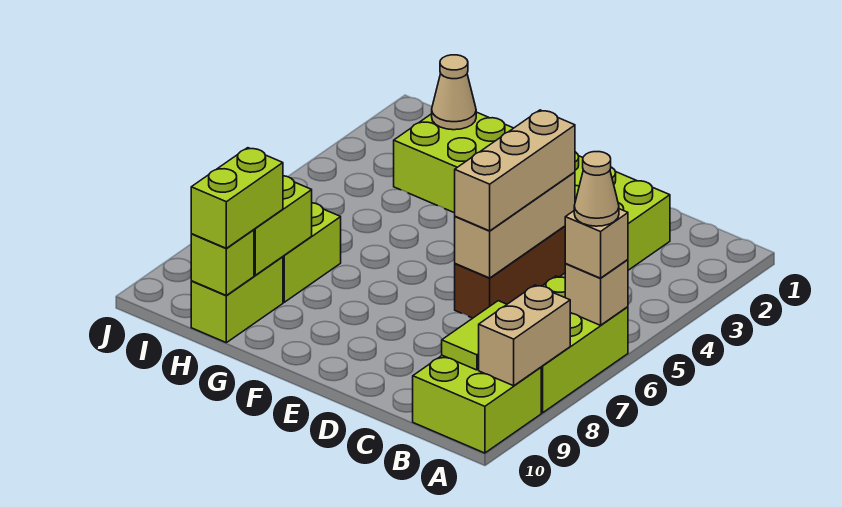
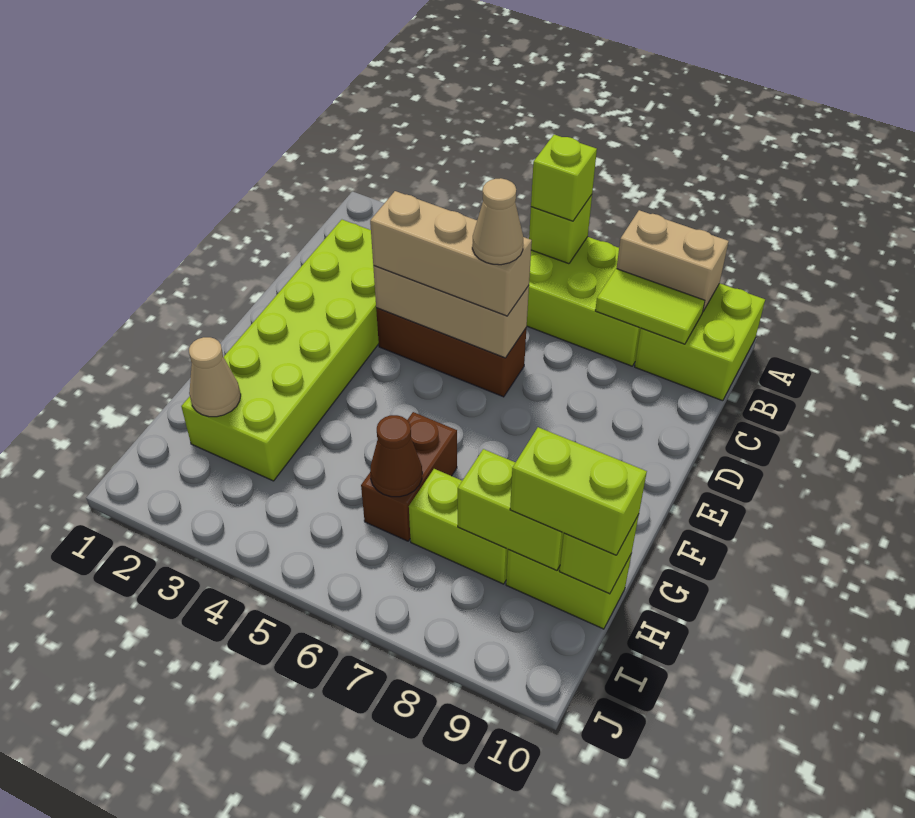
tan 1x1 brick [565,260,628,325] -> lime 1x1 brick [529,195,592,264]
tan 1x1 brick [565,209,628,278] -> lime 1x1 brick [531,135,597,221]
tan 1x1 cone [574,152,619,226] -> tan 1x1 cone moved to [472,178,523,265]
none -> brown 1x2 brick [361,412,457,541]
none -> brown 1x1 cone [370,415,422,497]

